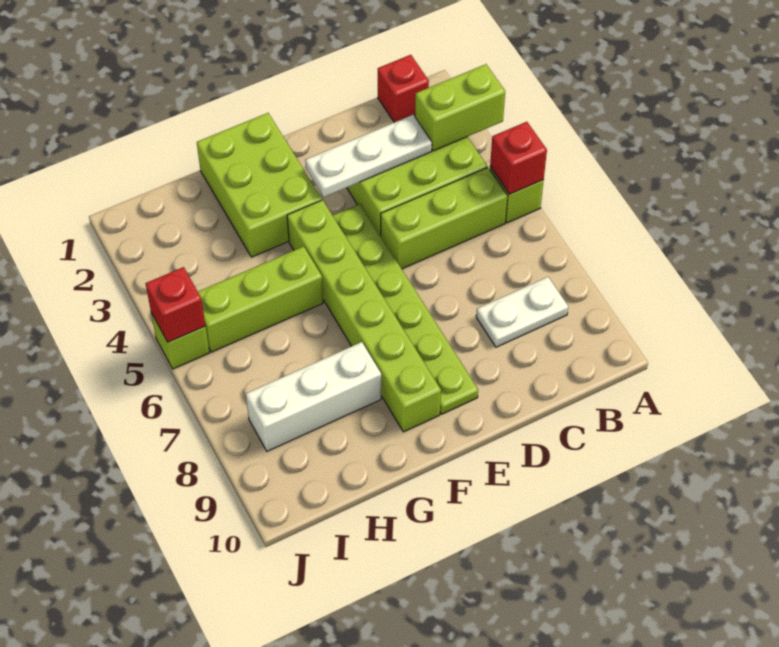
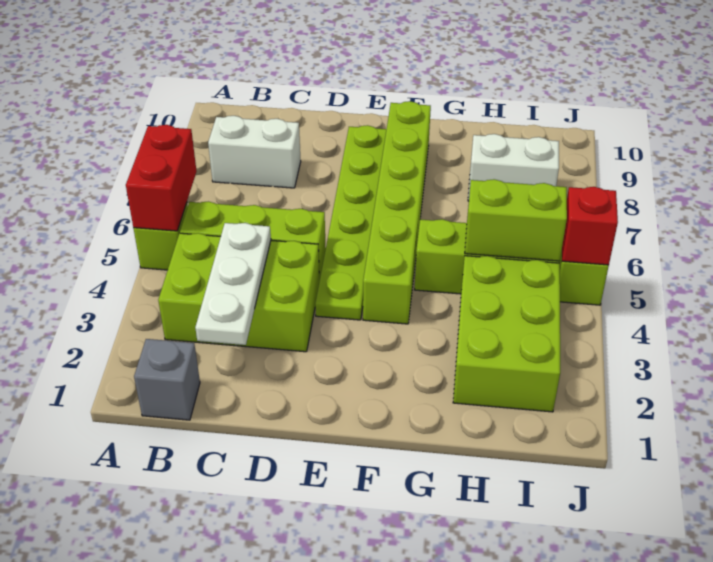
lime 1x2 brick [415,64,505,151] -> lime 1x2 brick moved to [465,179,567,261]
red 1x1 brick [490,122,547,194] -> red 1x2 brick [126,125,197,231]
red 1x1 brick [378,55,429,122] -> grey 1x1 brick [134,339,200,420]
white 1x2 plate [476,277,568,347] -> white 1x2 brick [208,116,301,188]
white 1x3 plate [305,115,432,197] -> white 1x3 plate turned to [195,223,271,345]
lime 2x3 brick [197,113,322,257] -> lime 2x3 brick moved to [453,256,560,412]
white 1x3 brick [246,342,381,451] -> white 1x2 brick [468,134,559,201]

